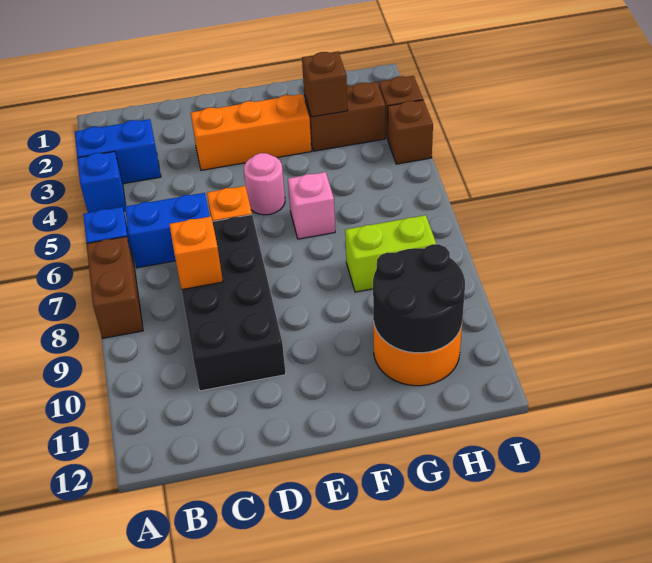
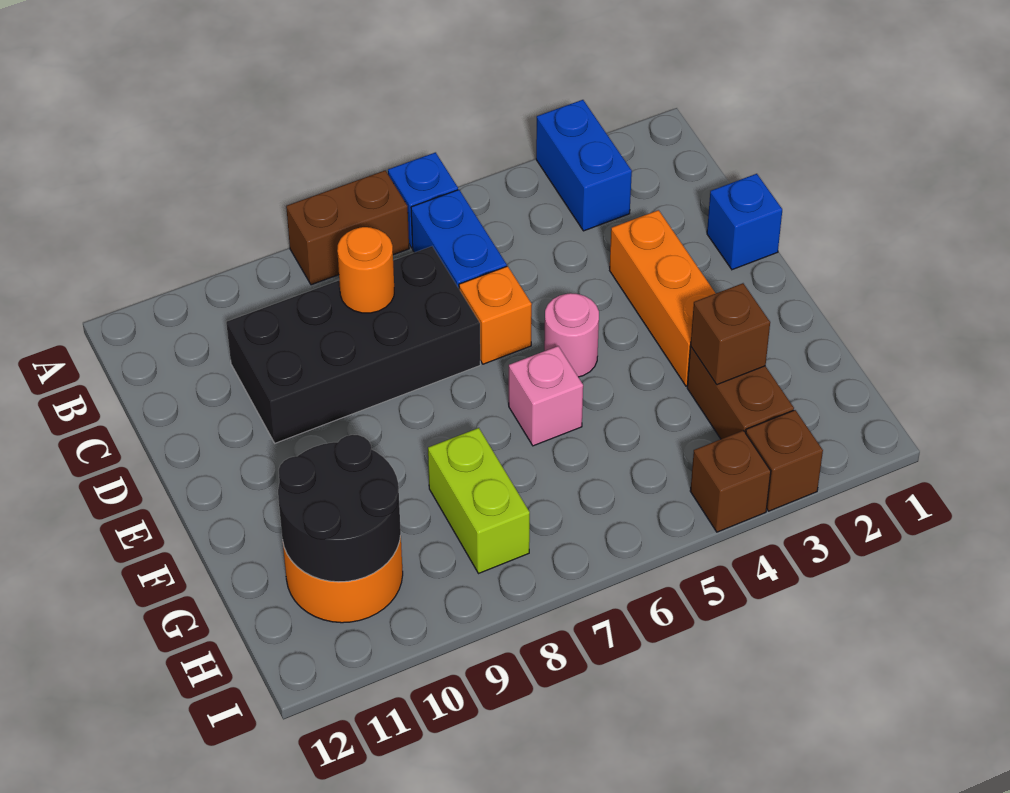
blue 1x1 brick [77,151,126,213] -> blue 1x1 brick moved to [707,174,782,270]
orange 1x1 brick [169,217,223,290] -> orange 1x1 round brick [337,227,394,313]

